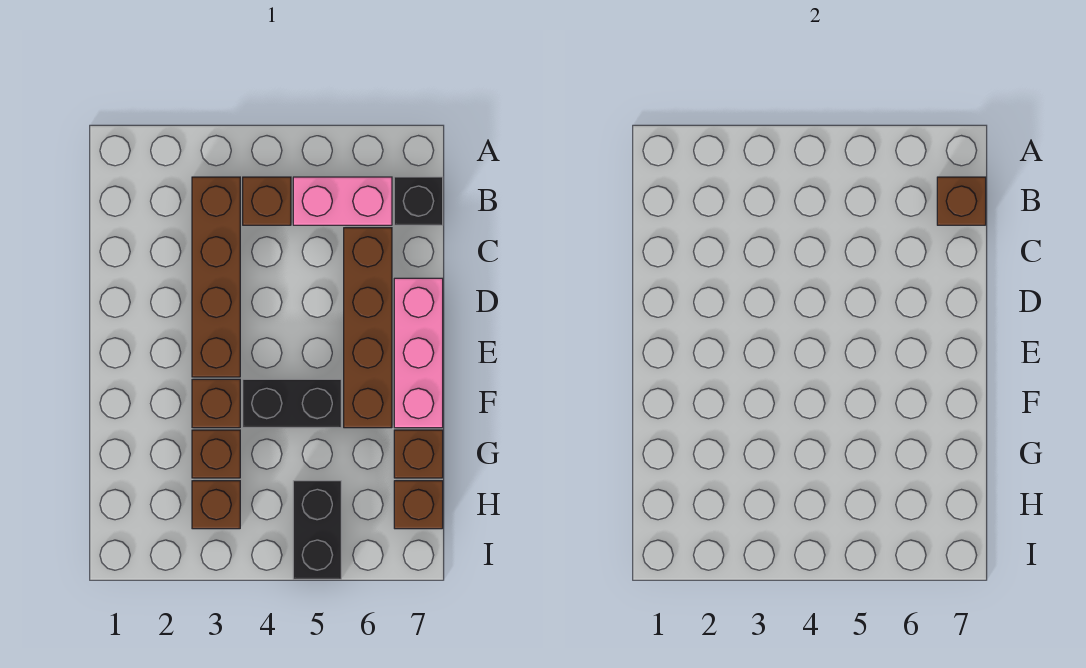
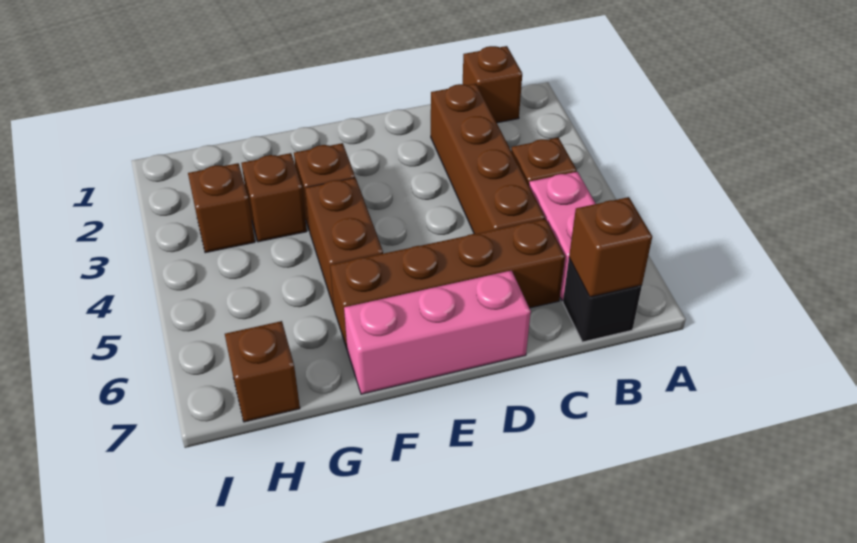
brown 1x4 brick [192,177,240,377] -> brown 1x4 brick turned to [431,84,545,234]
black 1x2 brick [243,379,341,428] -> brown 1x2 brick [305,178,383,307]
brown 1x1 brick [394,430,443,478] -> brown 1x1 brick moved to [463,46,522,123]
black 1x2 brick [293,481,341,579] -> none

